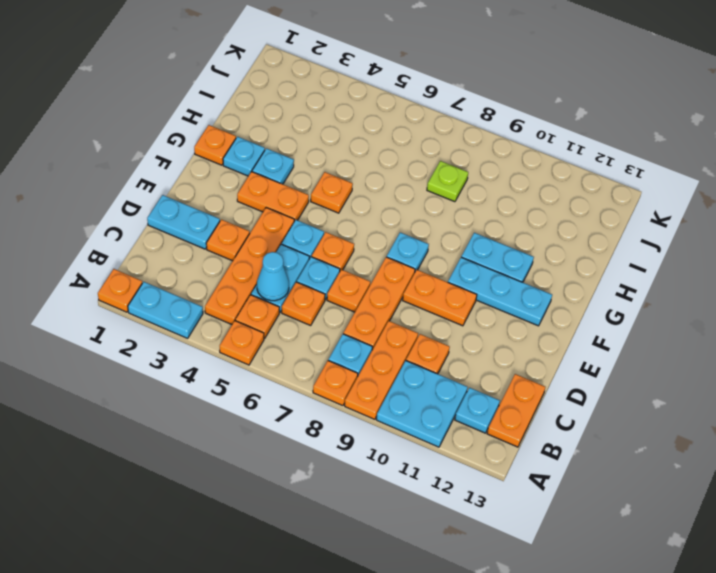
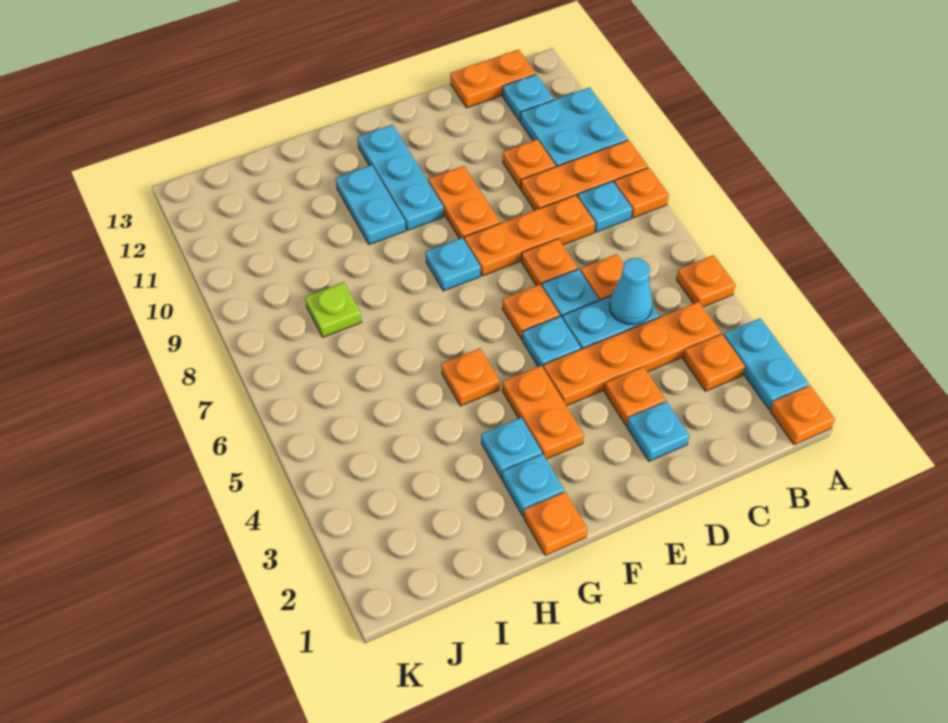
orange 1x1 plate [235,295,279,338] -> orange 1x1 plate moved to [683,334,745,391]
cyan 1x2 plate [147,195,220,249] -> cyan 1x1 plate [627,401,690,461]

